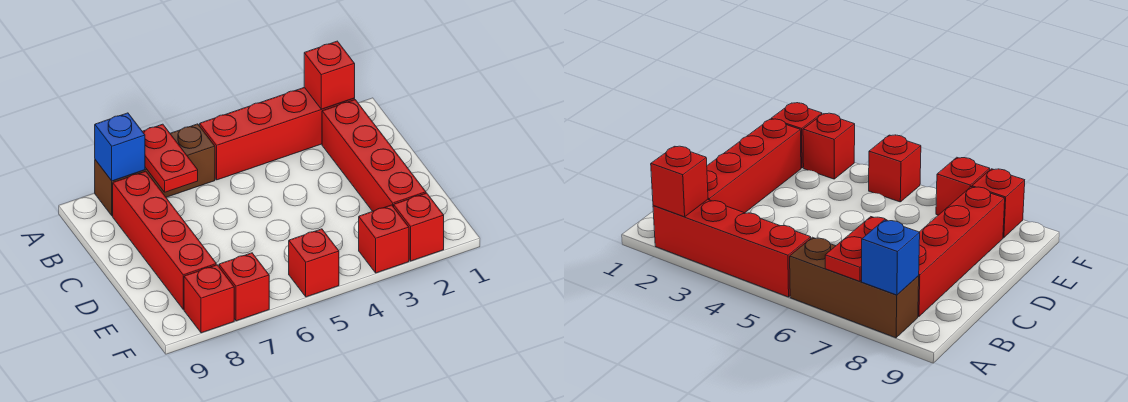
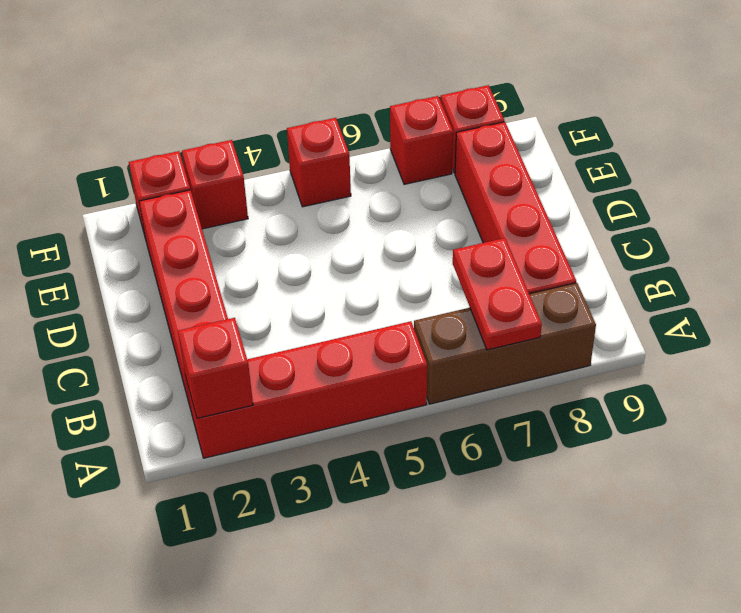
blue 1x1 brick [95,113,145,181] -> none

